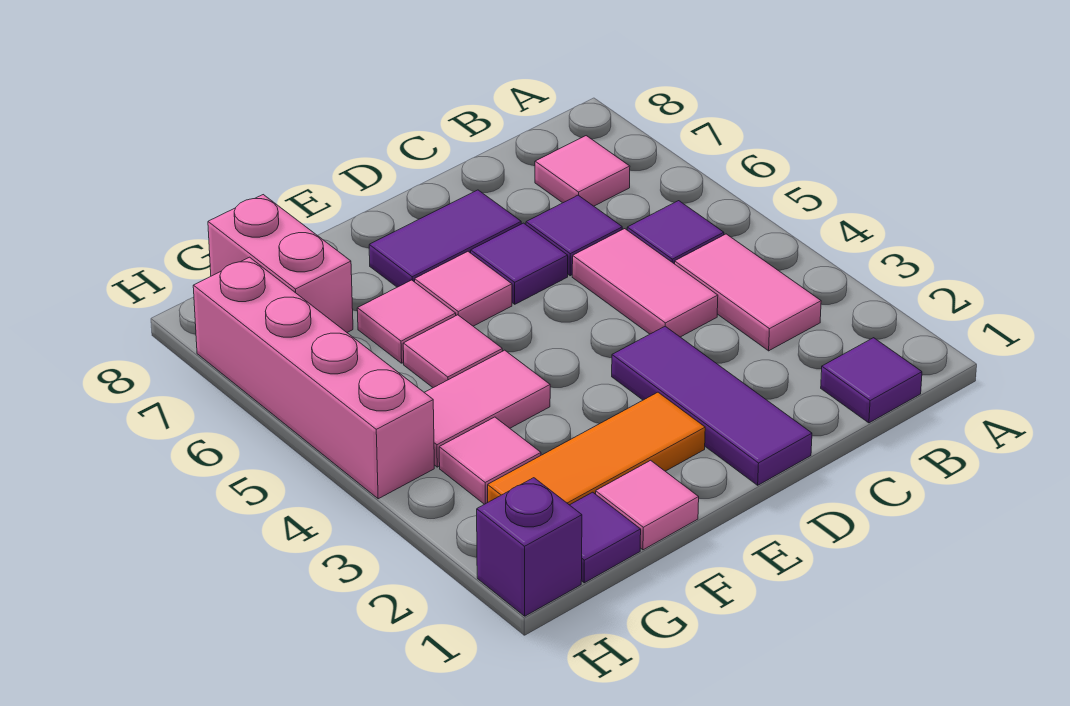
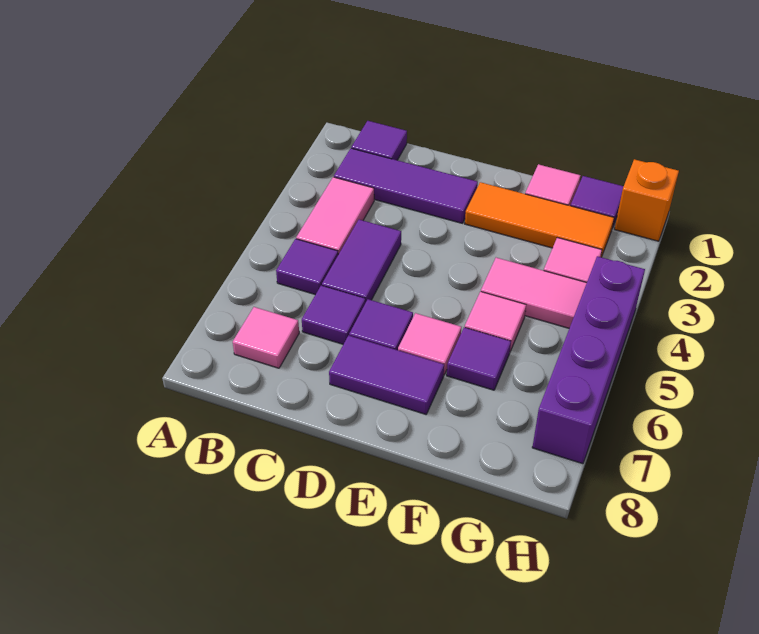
pink 1x2 tile [572,229,718,337] -> purple 1x2 tile [322,220,401,303]
purple 1x3 tile [612,326,812,485] -> purple 1x3 tile turned to [334,148,478,223]
pink 1x1 tile [357,280,456,363] -> purple 1x1 tile [447,327,511,390]
pink 1x2 brick [208,195,353,332] -> none
purple 1x1 brick [477,478,582,616] -> orange 1x1 brick [615,159,679,241]
pink 1x4 brick [193,257,434,499] -> purple 1x4 brick [532,256,645,464]

